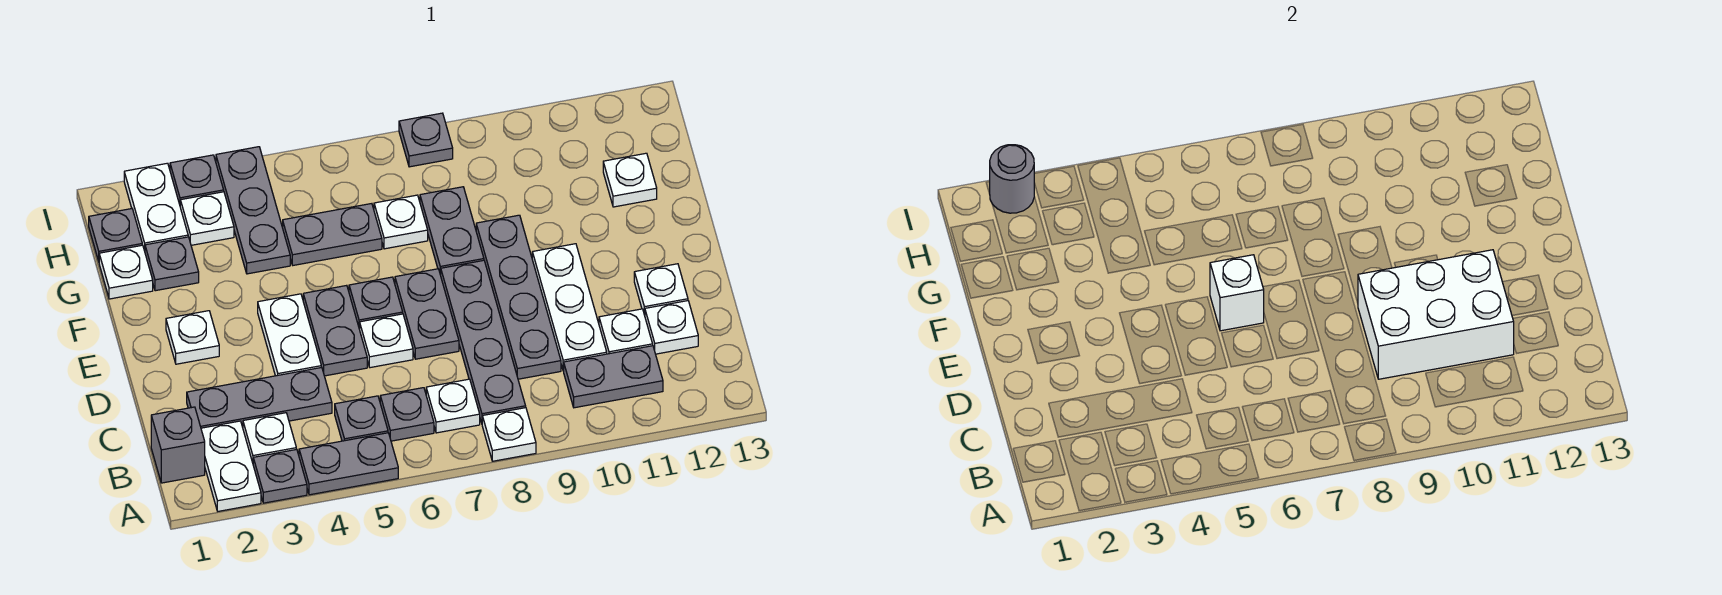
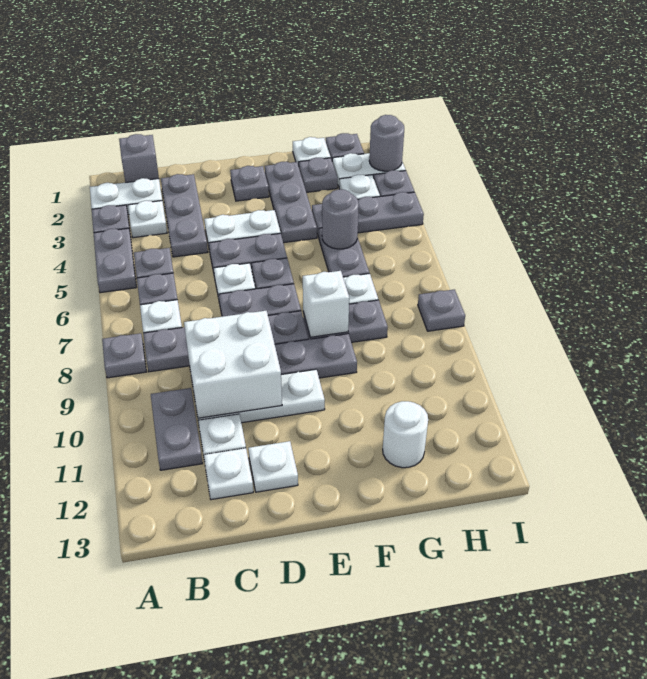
white 1x1 plate [482,408,536,461] -> grey 1x1 plate [102,333,146,378]
white 2x3 brick [1358,250,1514,379] -> white 2x2 brick [184,311,282,418]
white 1x1 plate [166,311,219,364] -> grey 1x1 plate [230,166,269,201]
white 1x1 brick [1210,255,1264,331] -> white 1x1 brick moved to [303,271,349,337]
none -> grey 1x3 plate [265,162,317,243]
none -> grey 1x1 round brick [322,189,359,249]
white 1x1 plate [603,153,657,207] -> white 1x1 round brick [383,401,428,468]

